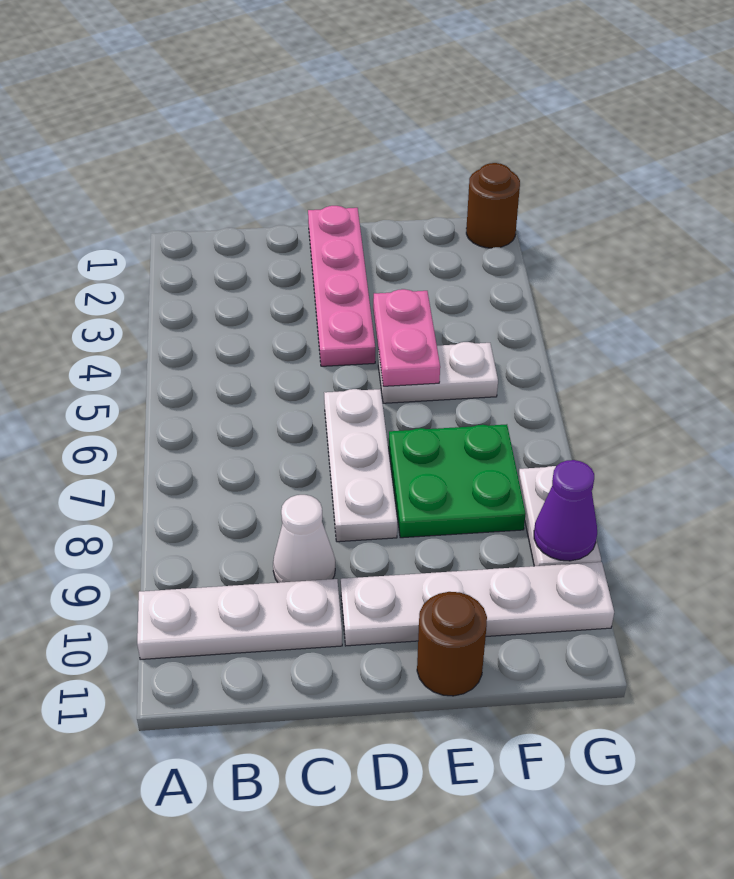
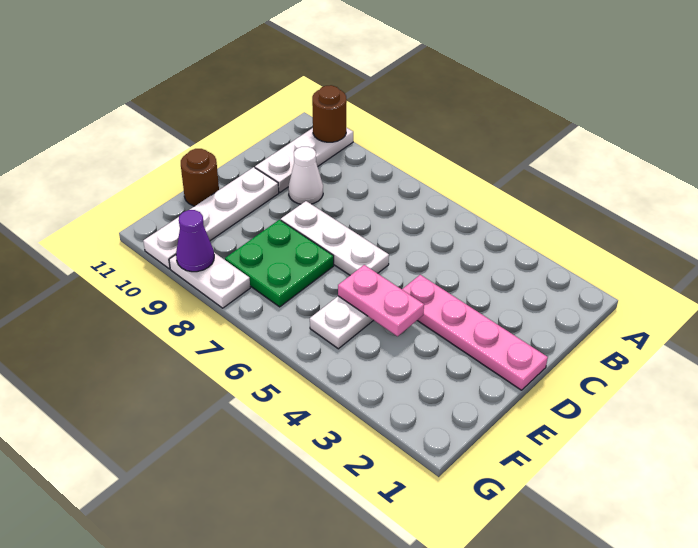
brown 1x1 round brick [466,163,520,248] -> brown 1x1 round brick moved to [312,85,347,142]

